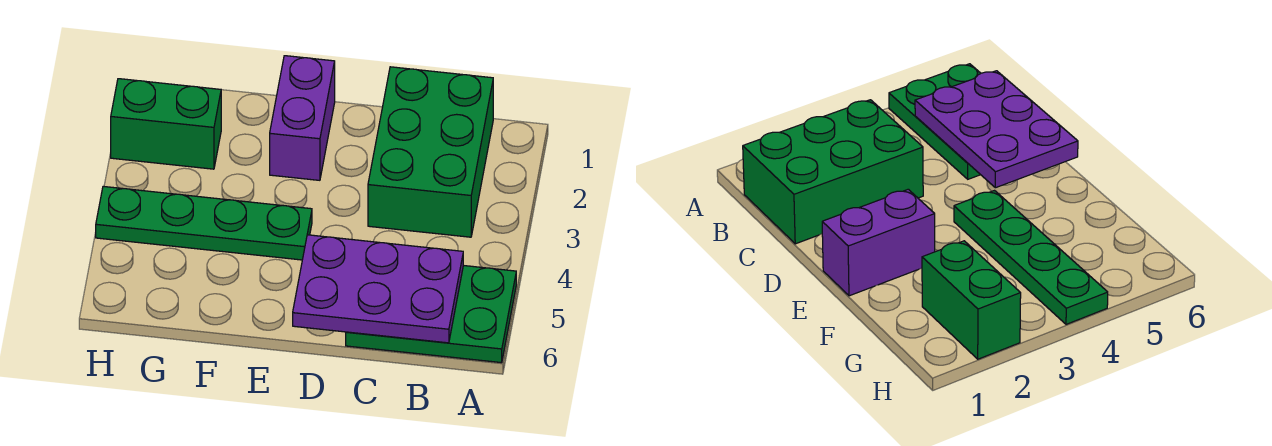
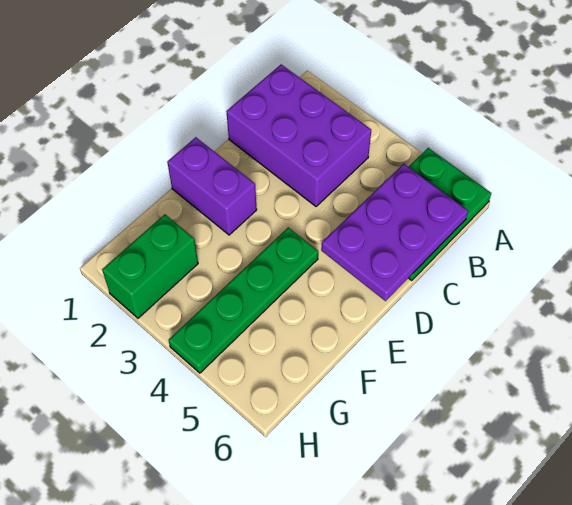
green 2x3 brick [368,67,493,237] -> purple 2x3 brick [226,65,371,206]

